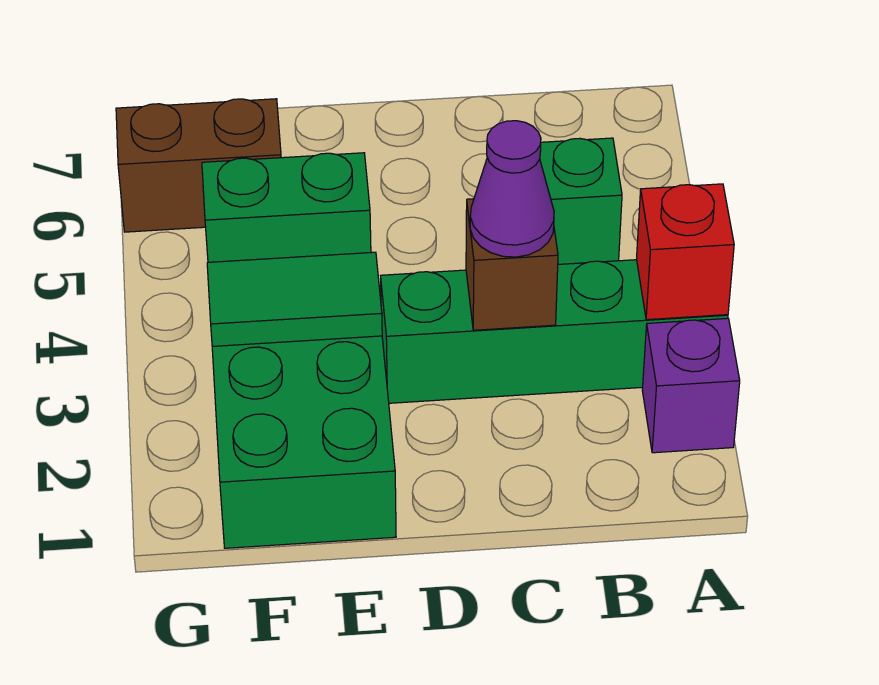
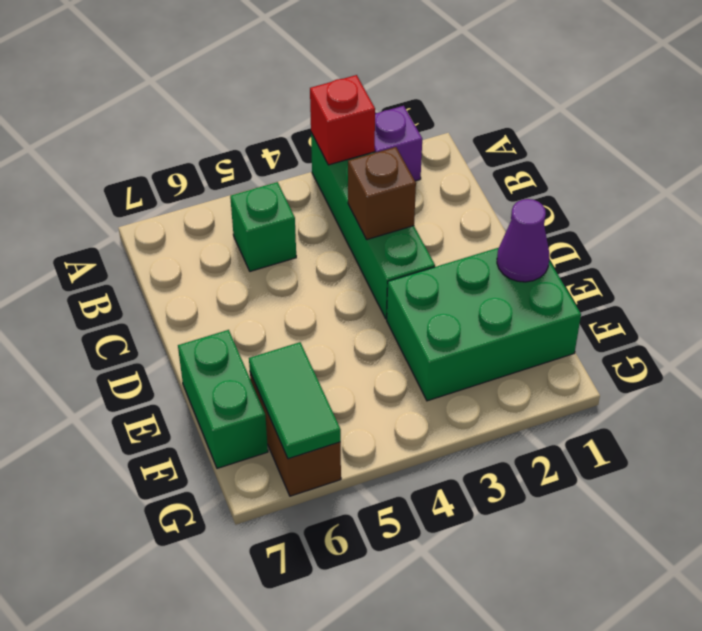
purple 1x1 cone [470,121,554,257] -> purple 1x1 cone moved to [497,199,549,282]
green 1x2 tile [207,252,382,346] -> green 1x2 tile moved to [249,342,341,459]
green 1x2 brick [202,153,371,262] -> green 1x2 brick moved to [178,330,268,468]

